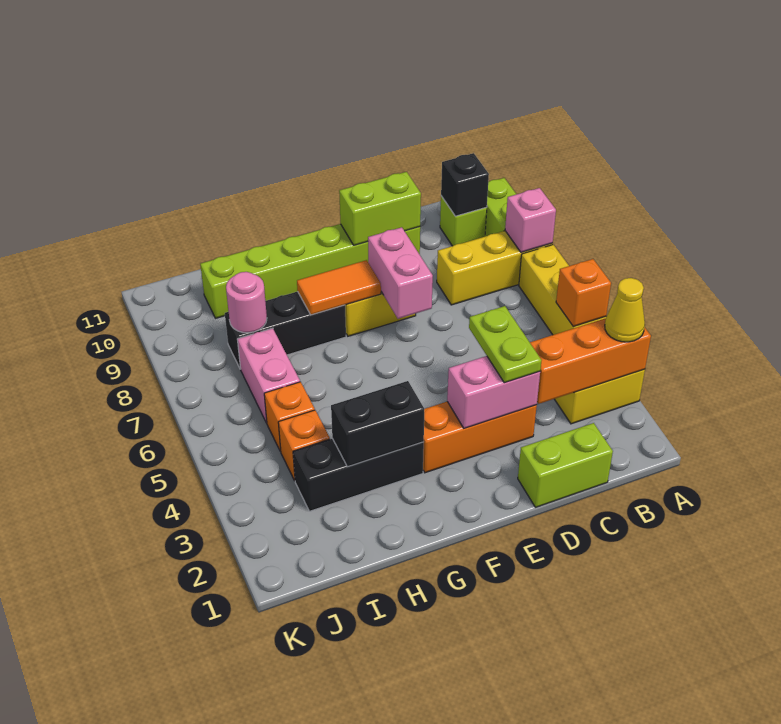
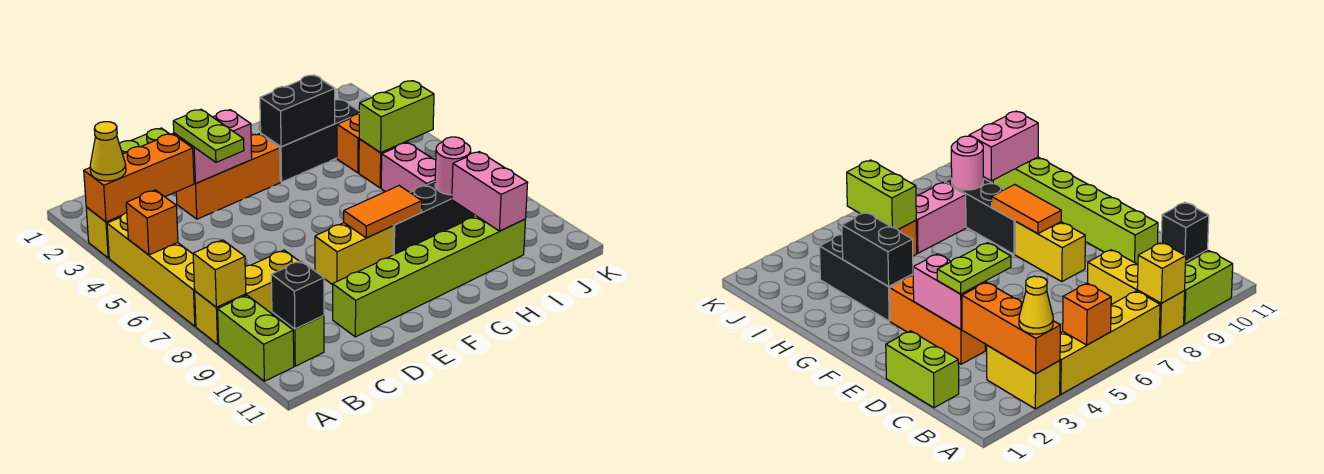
pink 1x1 brick [505,188,556,252] -> yellow 1x1 brick [193,240,246,307]
lime 1x2 brick [339,172,421,245] -> lime 1x2 brick moved to [359,81,434,153]
pink 1x2 brick [368,227,433,319] -> pink 1x2 brick moved to [452,152,528,231]

